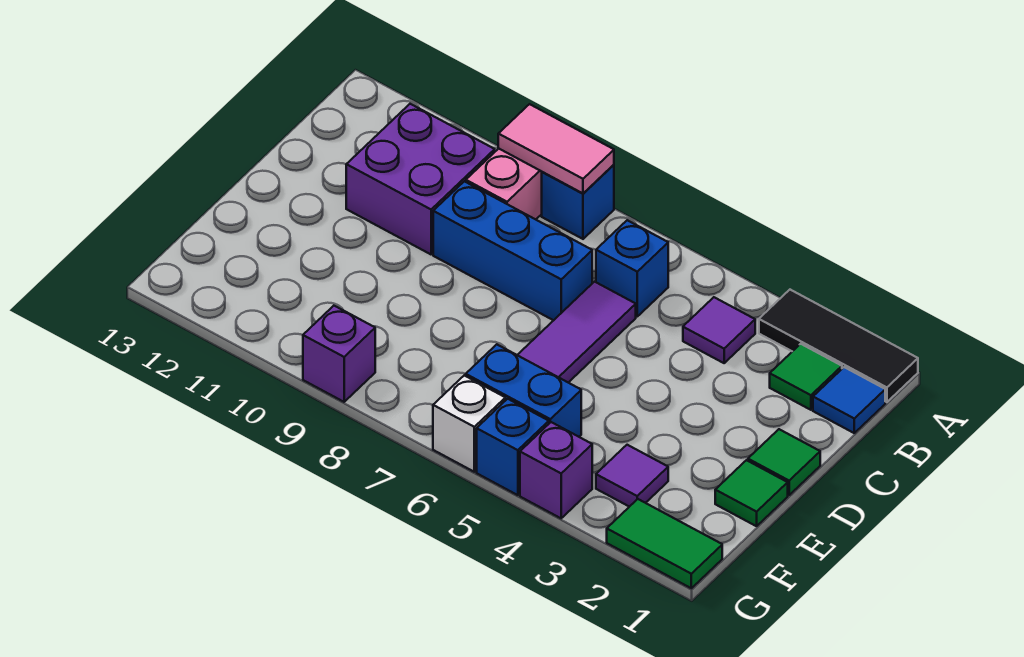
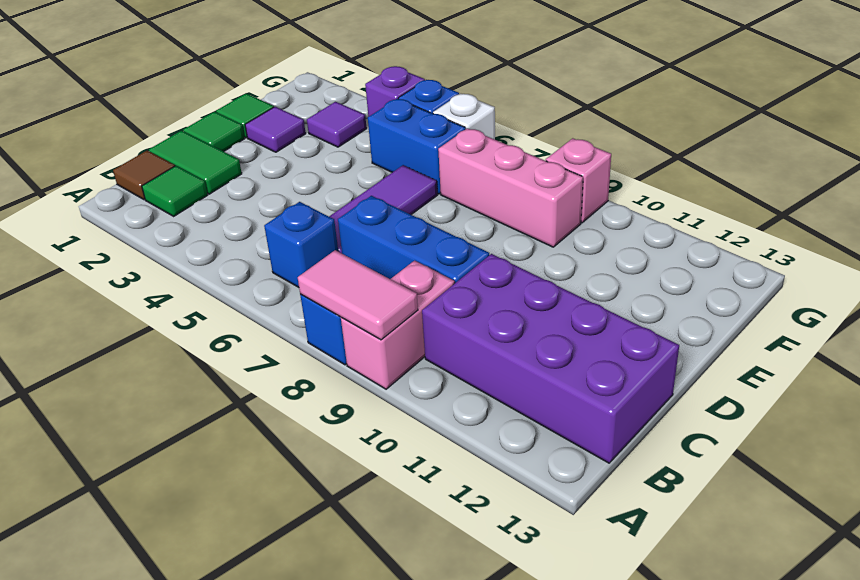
black 1x3 tile [759,290,918,402] -> none
blue 1x1 tile [813,367,885,433] -> brown 1x1 tile [113,151,175,200]
purple 1x1 tile [683,297,755,363] -> purple 1x1 tile moved to [245,107,306,152]
purple 2x2 brick [346,104,495,254] -> purple 2x4 brick [422,254,679,463]
none -> pink 1x3 brick [438,128,583,247]
green 1x2 tile [607,499,722,588] -> green 1x2 tile moved to [149,131,242,194]
purple 1x1 brick [303,306,375,402] -> pink 1x1 brick [546,138,611,223]

